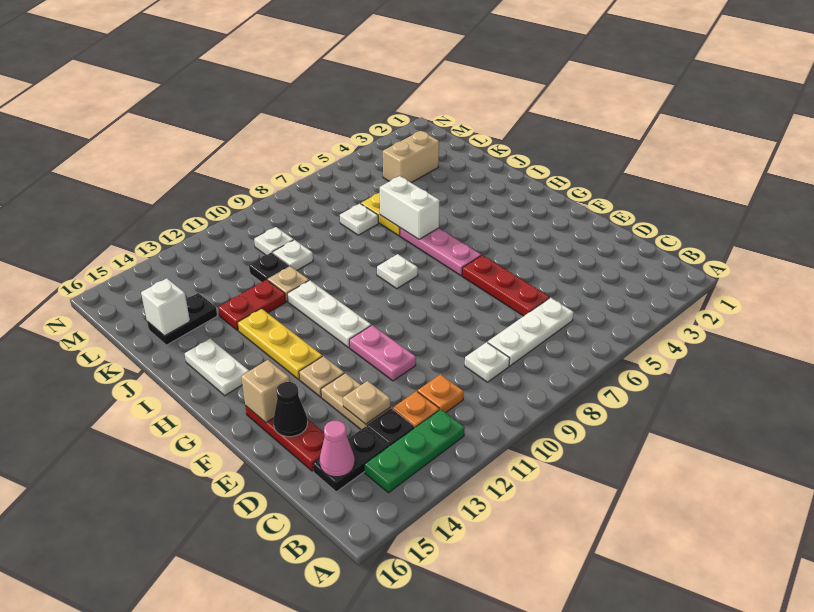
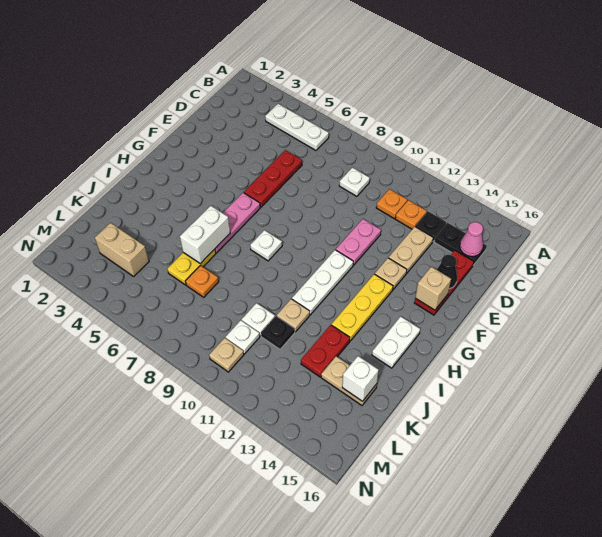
green 1x3 plate [364,409,465,493] -> none
white 1x3 plate [488,298,574,366] -> white 1x3 plate moved to [265,104,329,150]
tan 1x1 plate [343,381,390,424] -> tan 1x1 plate moved to [209,338,244,372]
red 1x2 plate [218,280,286,330] -> red 1x2 plate turned to [301,325,350,377]
white 1x1 plate [340,204,378,235] -> orange 1x1 plate [185,266,219,297]
black 1x2 plate [147,293,217,345] -> tan 1x2 plate [321,356,377,405]

